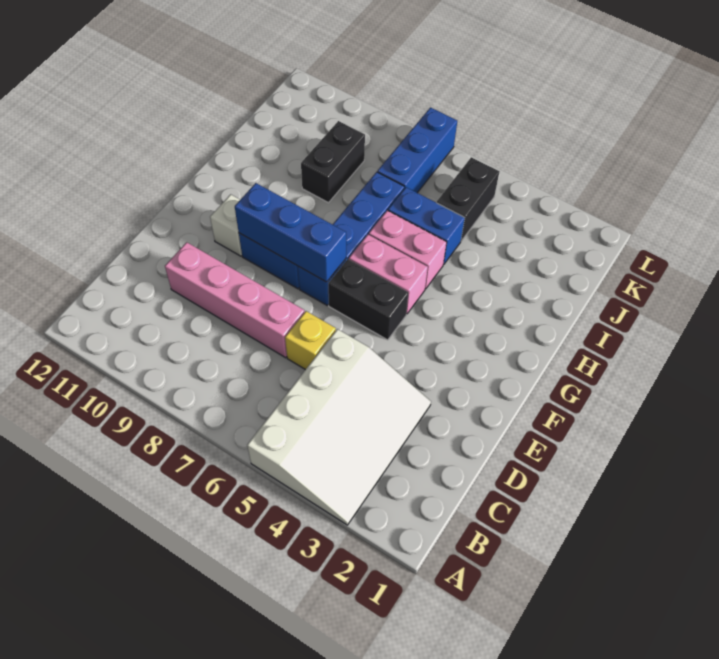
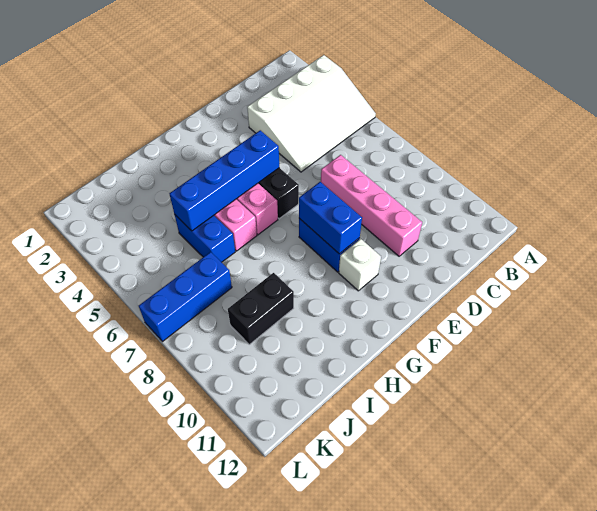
white 3x4 slope [247,329,431,525] -> white 3x4 slope turned to [247,55,376,172]
yellow 1x1 brick [285,311,336,370] -> none
blue 1x4 brick [298,172,404,305] -> blue 1x4 brick moved to [169,130,279,231]
blue 1x3 brick [235,183,346,282] -> blue 1x2 brick [299,182,362,254]
black 1x2 brick [437,157,500,241] -> none

